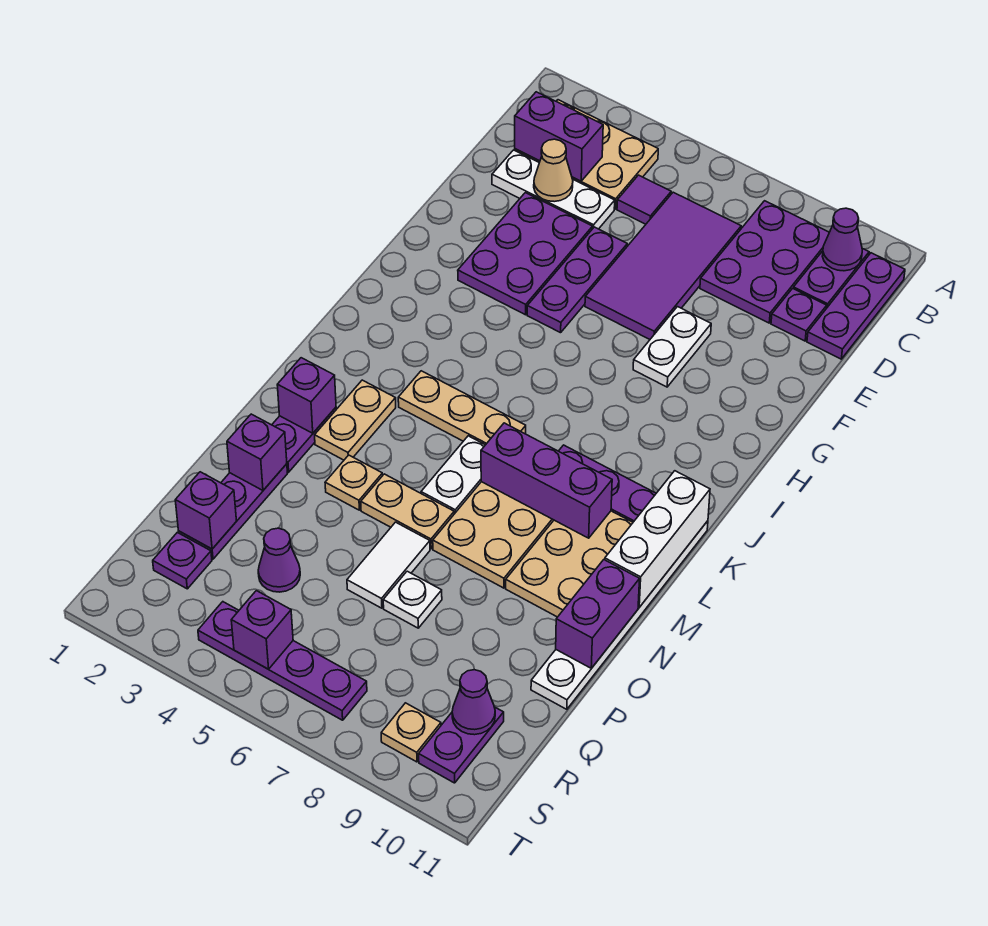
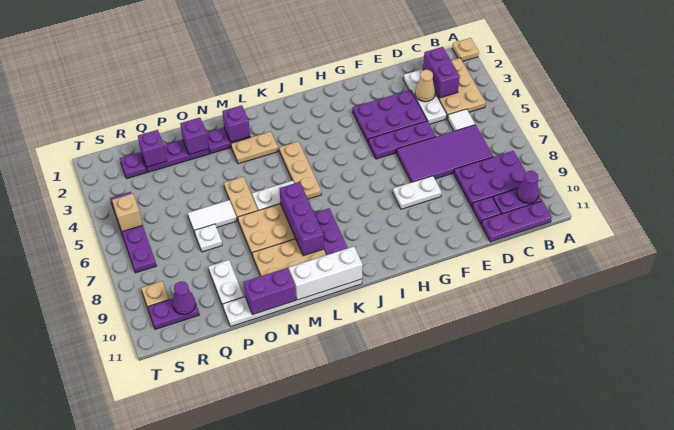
purple 1x1 tile [617,175,671,224] -> white 1x1 tile [448,109,475,131]
tan 1x1 plate [325,455,383,510] -> tan 1x1 plate moved to [452,38,479,61]
none -> white 1x2 plate [208,260,244,306]
purple 1x1 cone [258,528,300,592] -> none
purple 1x1 brick [231,591,293,669] -> tan 1x1 brick [112,193,142,232]

